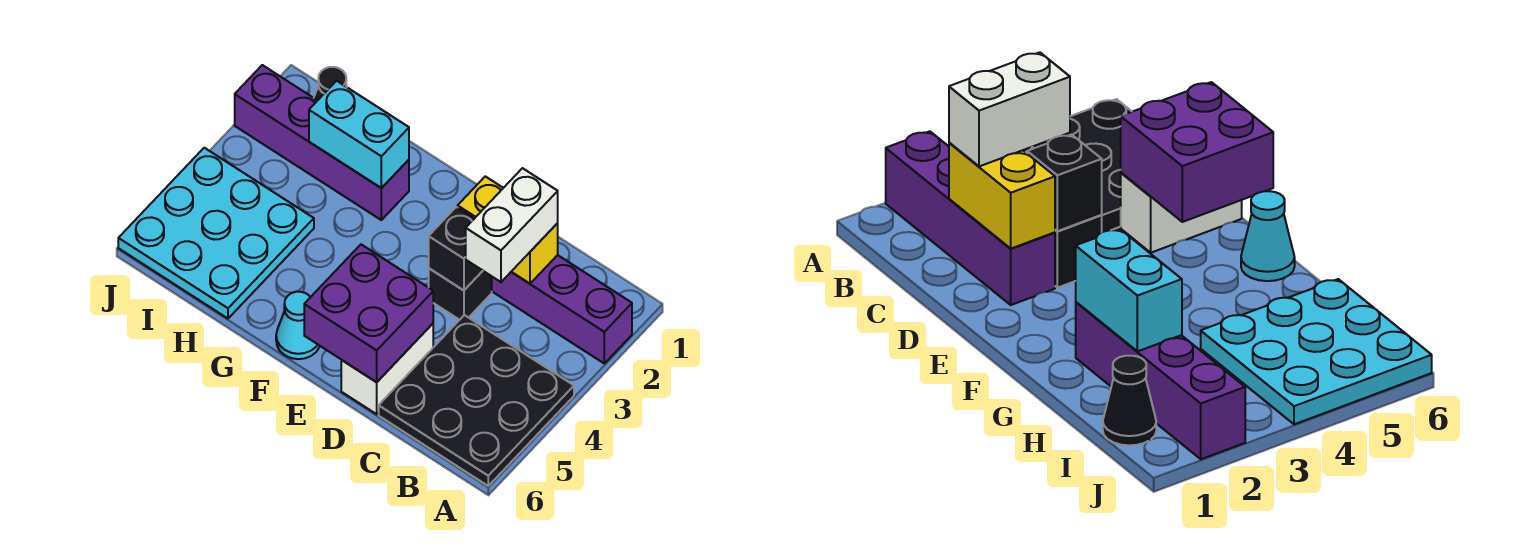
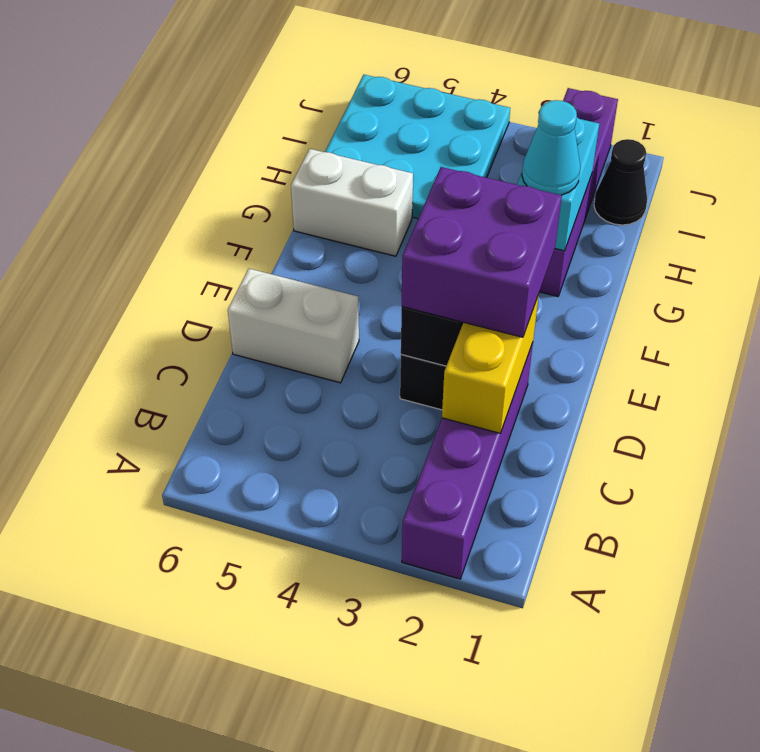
black 3x3 plate [379,315,574,486] -> none
white 1x2 brick [466,168,558,282] -> white 1x2 brick moved to [291,149,413,256]
purple 2x2 brick [304,245,433,382] -> purple 2x2 brick moved to [402,167,562,337]
cyan 1x1 cone [276,292,320,359] -> cyan 1x1 cone moved to [522,100,580,195]

